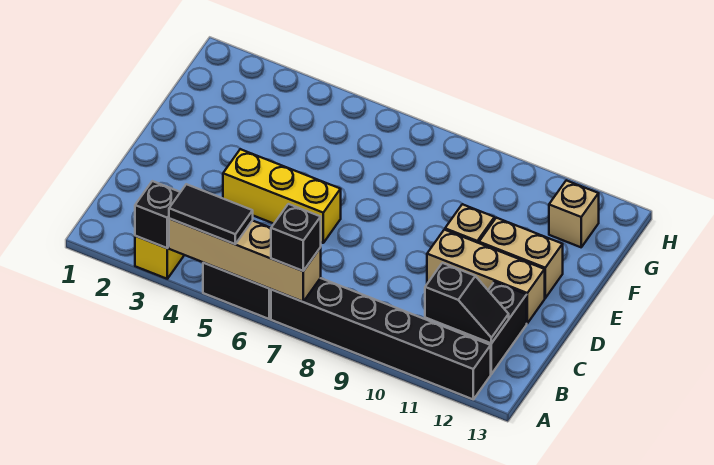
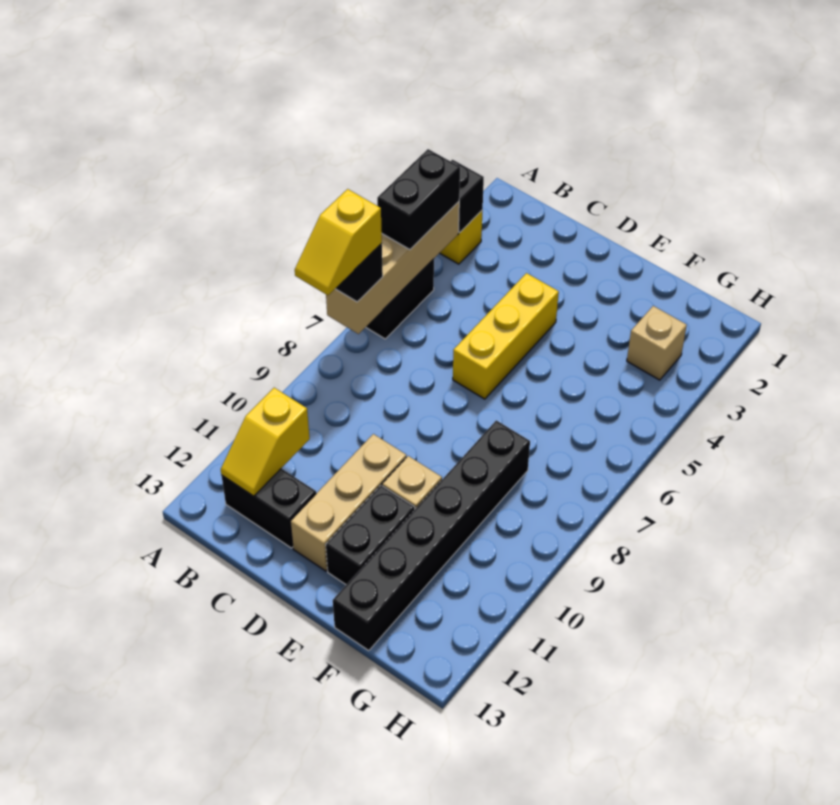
black 1x2 tile [169,184,253,244] -> black 1x2 brick [377,149,460,250]
black 1x6 brick [271,278,491,399] -> black 1x6 brick moved to [333,420,530,650]
none -> yellow 1x2 slope [295,189,382,295]
black 1x2 slope [425,263,509,343] -> yellow 1x2 slope [221,388,310,496]
tan 1x2 brick [479,218,563,298] -> black 1x2 brick [326,485,415,585]
tan 1x1 brick [549,180,599,247] -> tan 1x1 brick moved to [627,306,687,380]

